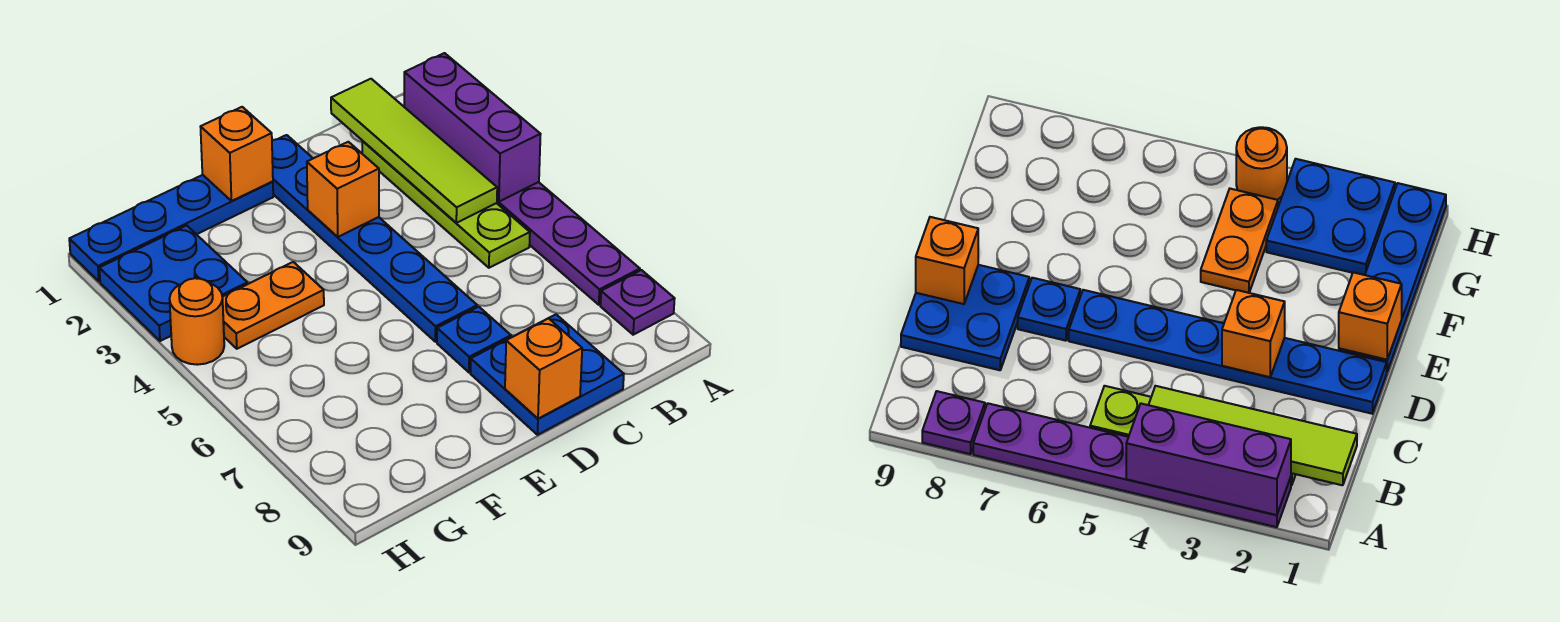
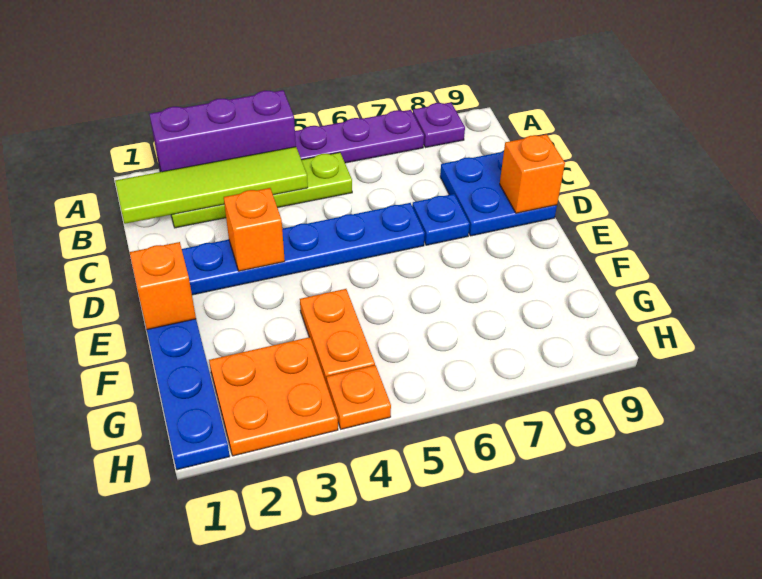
blue 2x2 plate [99,226,247,341] -> orange 2x2 plate [209,337,338,456]
orange 1x1 round brick [169,278,224,365] -> orange 1x1 plate [326,365,391,429]

